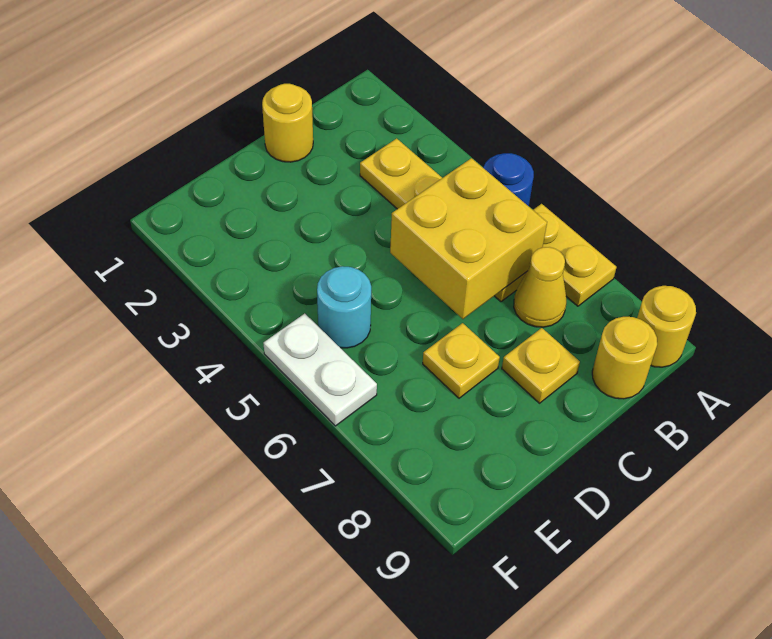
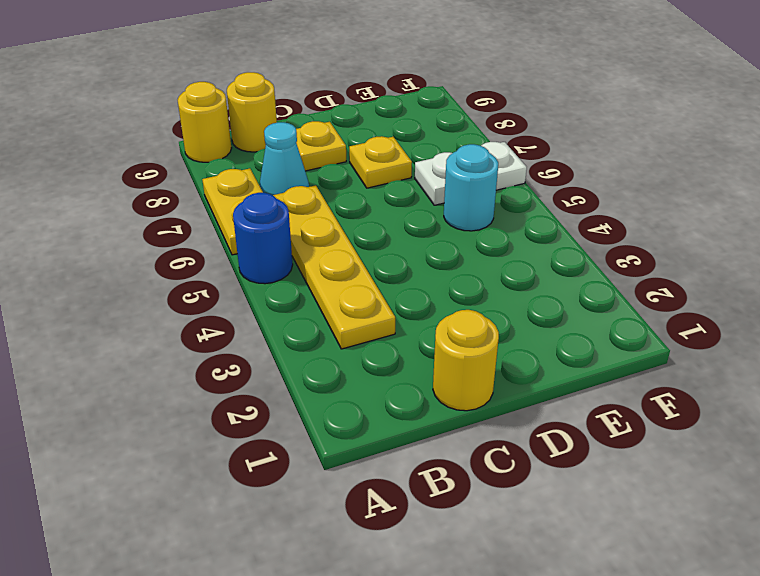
yellow 2x2 brick [390,158,547,319] -> none
yellow 1x1 cone [514,247,566,327] -> cyan 1x1 cone [259,122,309,195]
white 1x2 plate [263,314,377,426] -> white 1x2 plate turned to [415,142,527,205]

